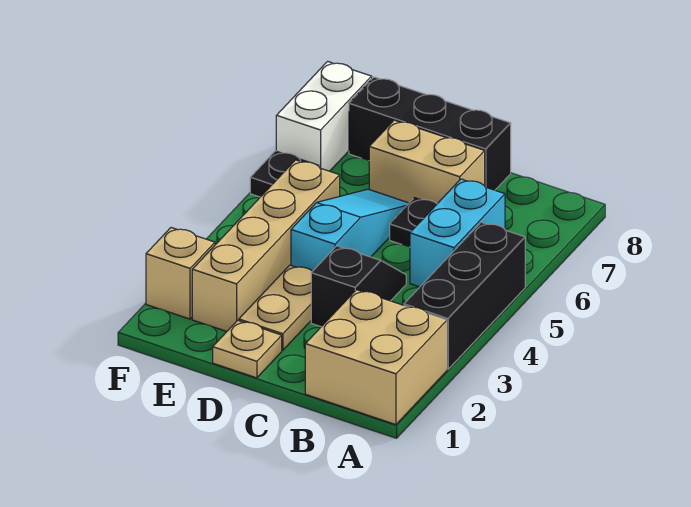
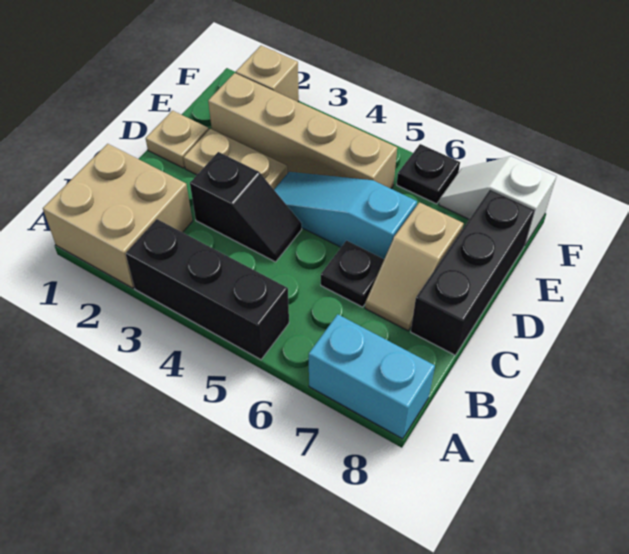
cyan 1x2 brick [410,179,505,287] -> cyan 1x2 brick moved to [309,314,435,439]
tan 1x2 brick [369,120,485,204] -> tan 1x2 slope [365,202,464,331]
cyan 1x3 slope [291,189,409,271] -> cyan 1x3 slope turned to [274,172,417,259]
white 1x2 brick [276,61,372,171] -> white 1x2 slope [439,156,556,245]

